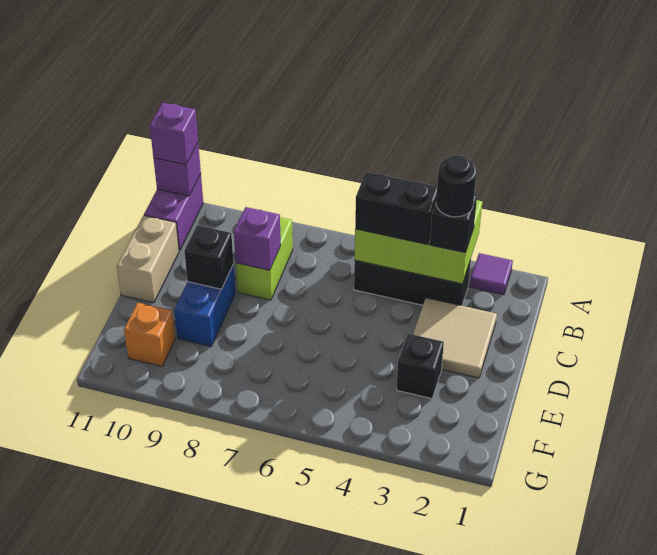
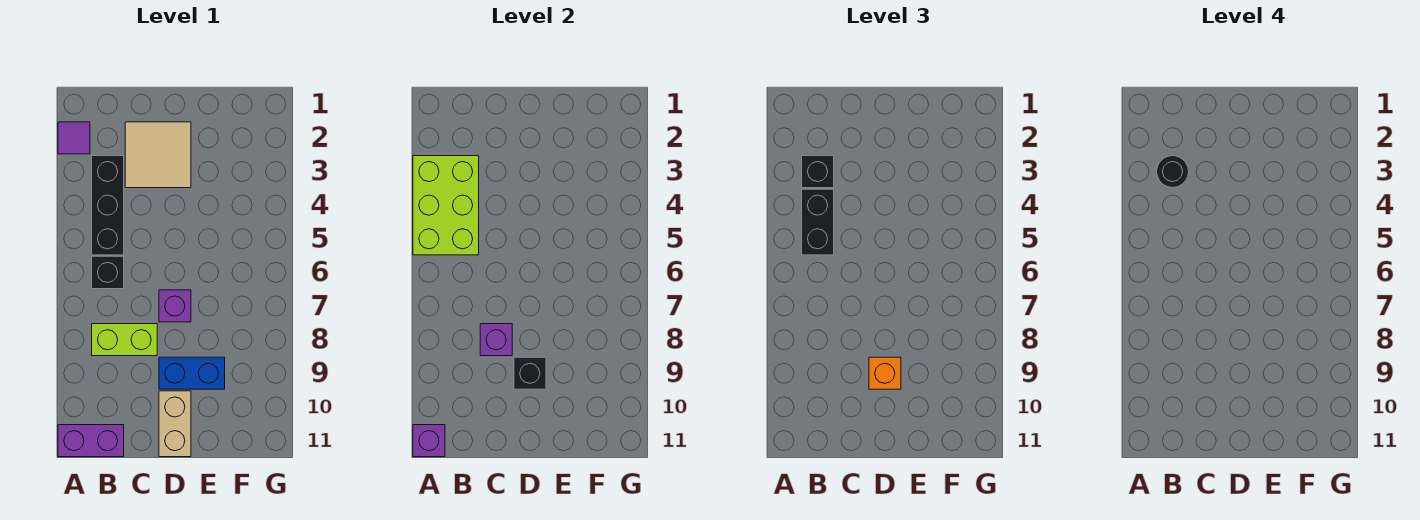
purple 1x1 brick [150,103,198,165] -> purple 1x1 brick moved to [159,290,191,322]
tan 1x2 brick [117,215,179,303] -> tan 1x2 brick turned to [159,391,191,457]
black 1x1 brick [397,334,444,399] -> black 1x1 brick moved to [92,256,124,289]
orange 1x1 brick [124,303,175,366] -> orange 1x1 brick moved to [869,357,901,389]

